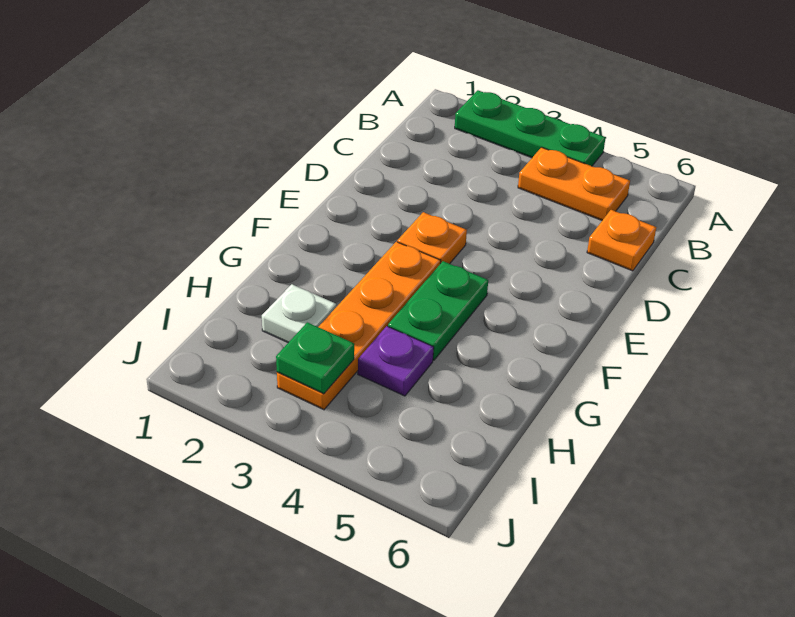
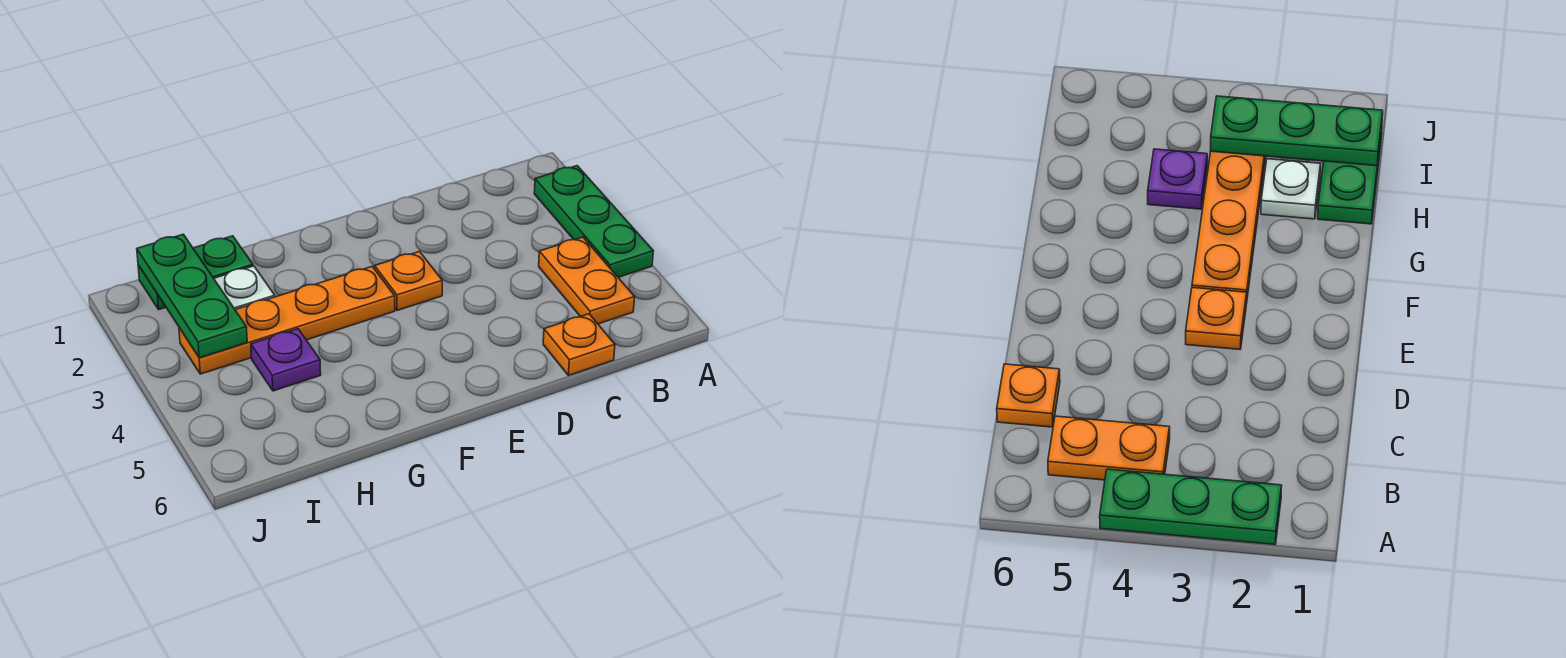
green 1x2 plate [388,261,488,360] -> green 1x2 plate moved to [138,236,253,309]
green 1x1 plate [276,322,354,394] -> green 1x3 plate [137,234,247,358]

